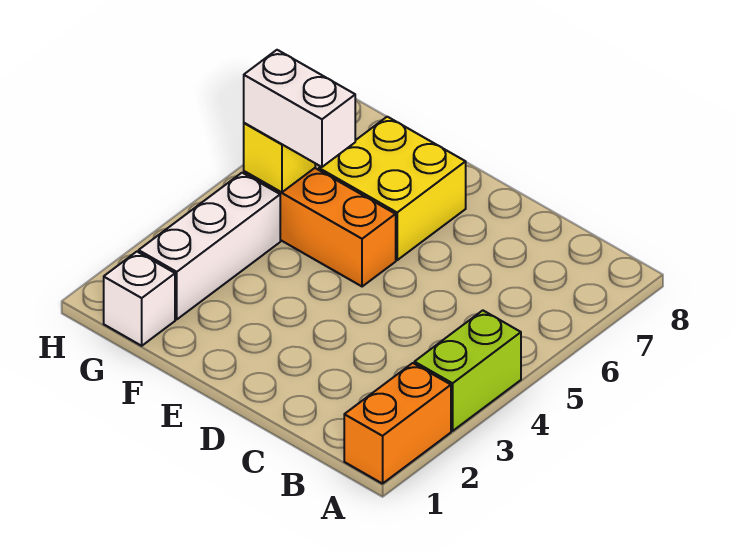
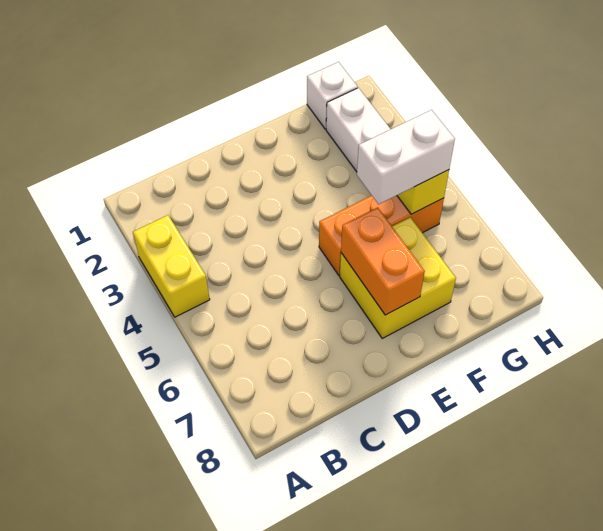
orange 1x2 brick [344,363,451,484] -> orange 1x2 brick moved to [341,207,425,315]
lime 1x2 brick [414,310,521,431] -> yellow 1x2 brick [133,215,210,317]

